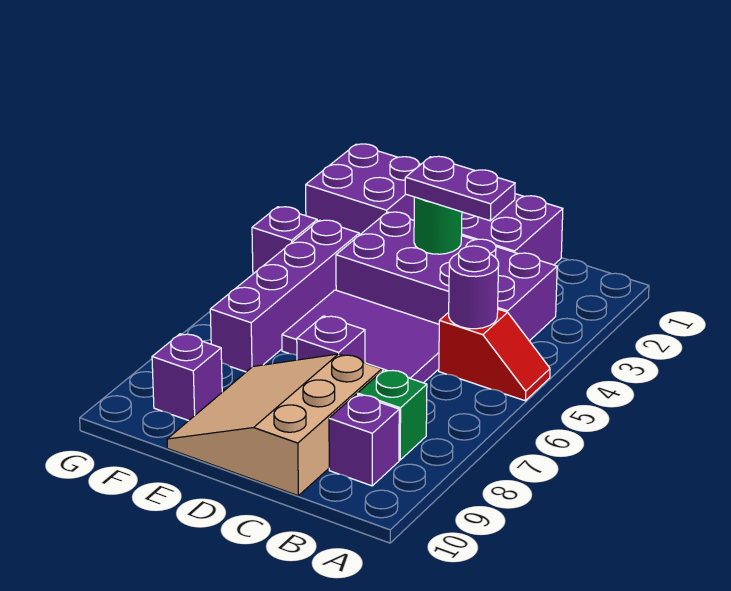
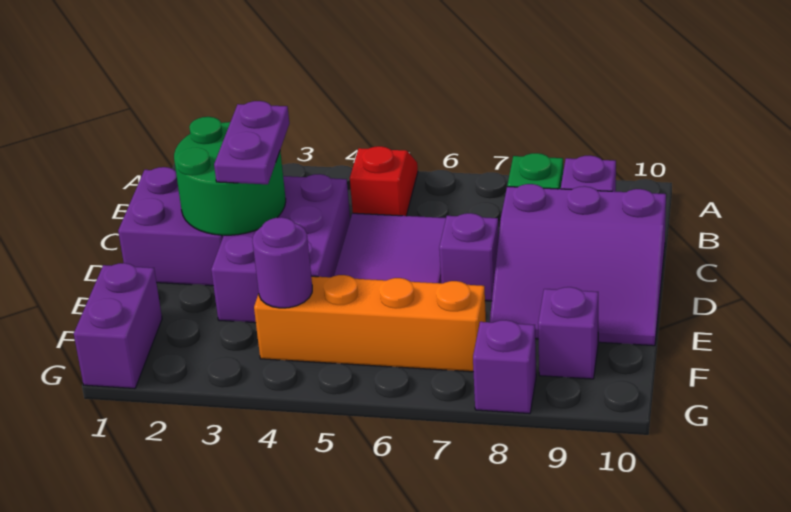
purple 2x4 brick [336,212,557,341] -> purple 2x3 brick [211,174,350,323]
purple 1x1 round brick [449,246,499,329] -> purple 1x1 round brick moved to [252,217,312,308]
tan 3x3 slope [167,354,382,496] -> purple 3x3 slope [490,184,666,346]
green 1x1 round brick [414,197,462,254] -> green 2x2 round brick [174,117,286,235]
purple 2x2 brick [306,144,421,235] -> purple 1x2 brick [74,263,162,389]
purple 1x4 brick [210,220,359,372] -> orange 1x4 brick [254,275,486,372]
purple 1x1 brick [252,207,317,274] -> purple 1x1 brick moved to [473,320,536,414]

